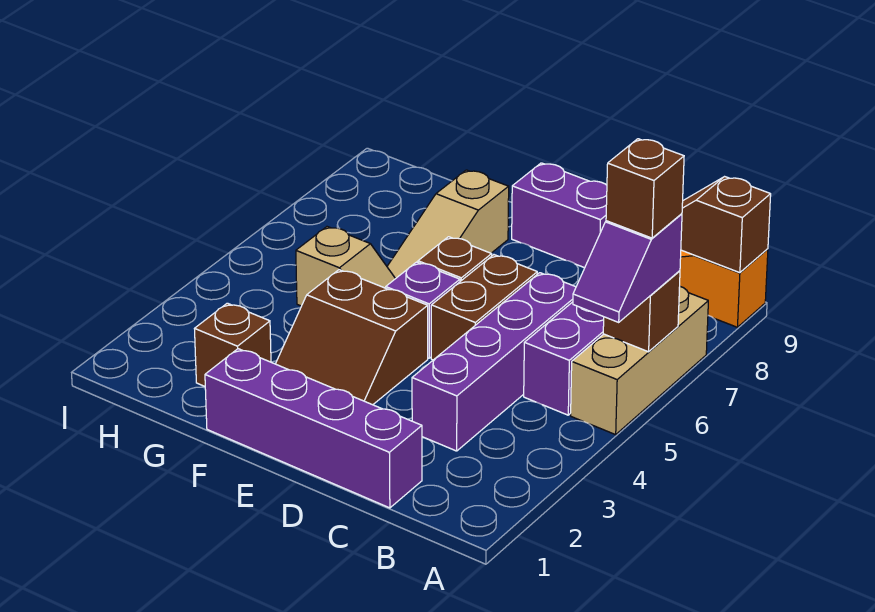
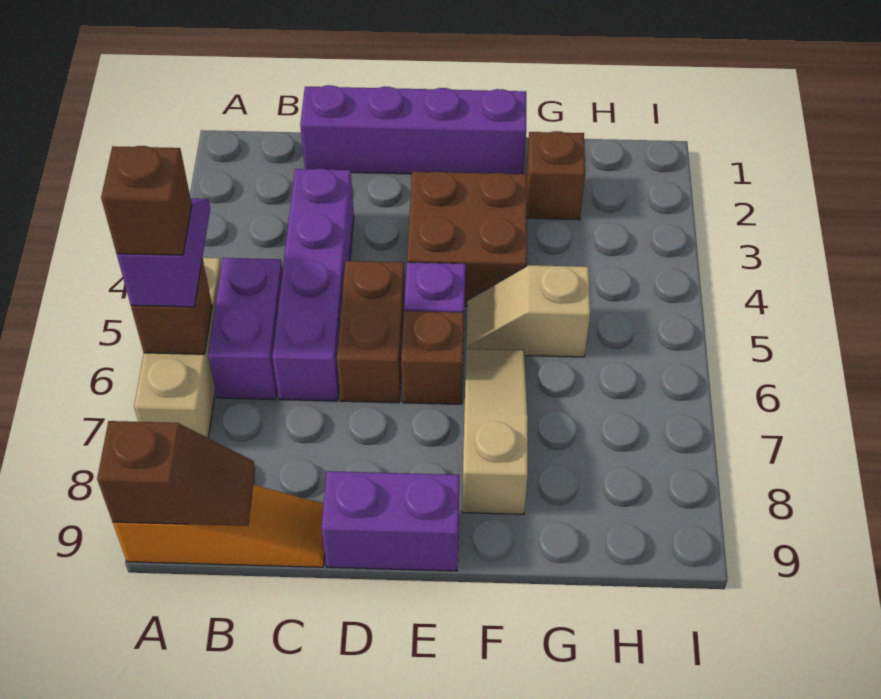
brown 2x2 slope [276,270,428,405] -> brown 2x2 brick [407,171,527,306]

